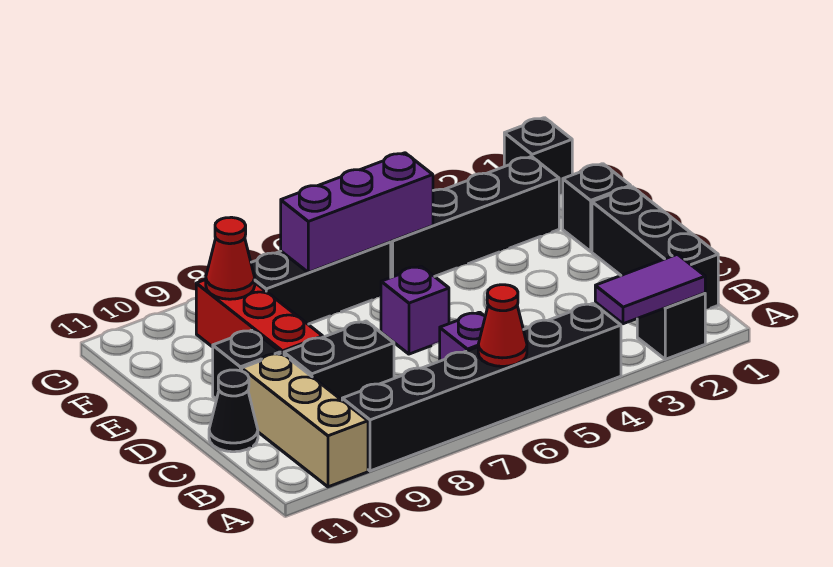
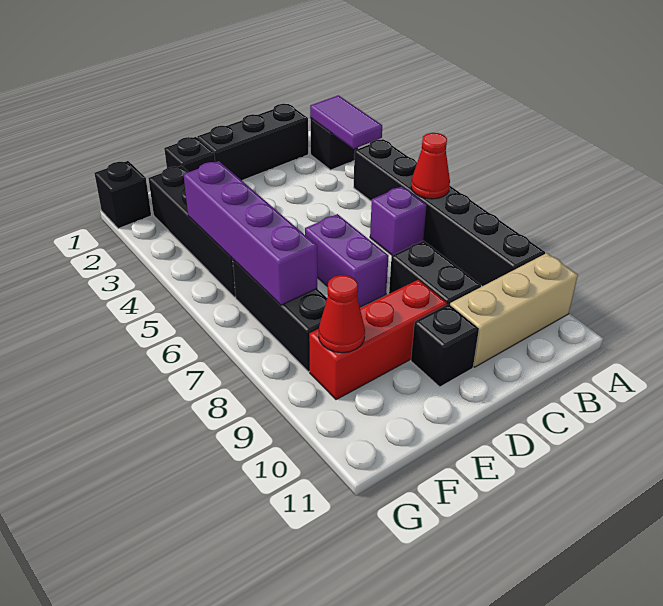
black 1x1 cone [209,370,258,452] -> none
purple 1x1 brick [381,266,449,354] -> purple 1x2 brick [305,214,389,307]
purple 1x3 brick [281,153,433,272] -> purple 1x4 brick [184,161,317,305]

